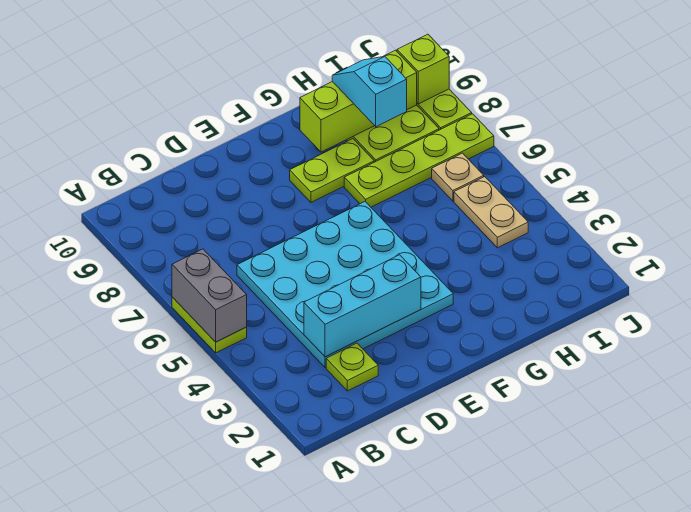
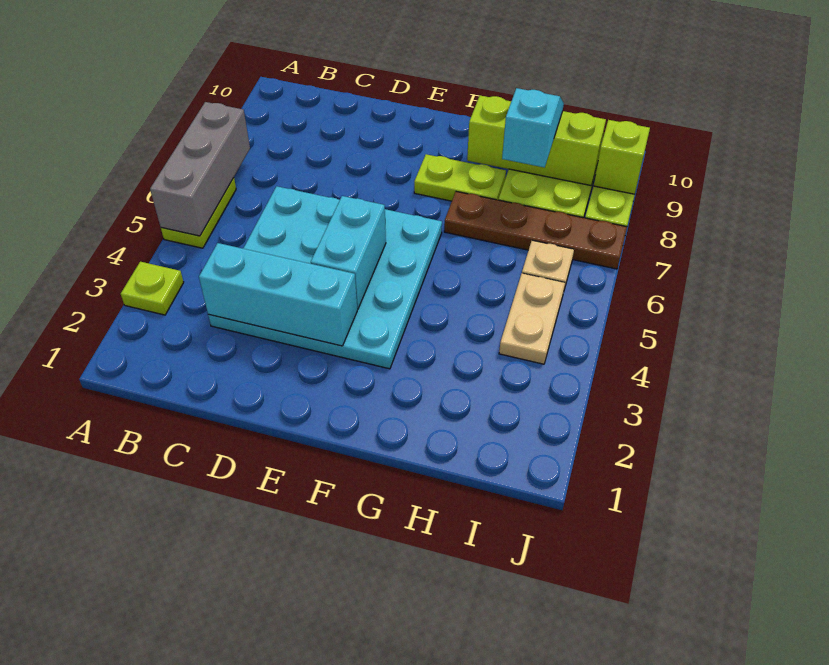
grey 1x2 brick [172,249,247,342] -> grey 1x3 brick [150,102,250,236]
lime 1x1 plate [326,343,378,391] -> lime 1x1 plate moved to [121,262,184,315]
none -> cyan 1x2 brick [311,196,386,309]
lime 1x4 plate [344,114,494,207] -> brown 1x4 plate [444,192,627,269]

